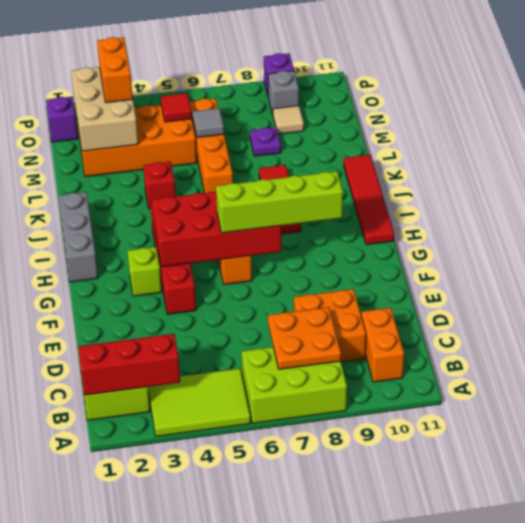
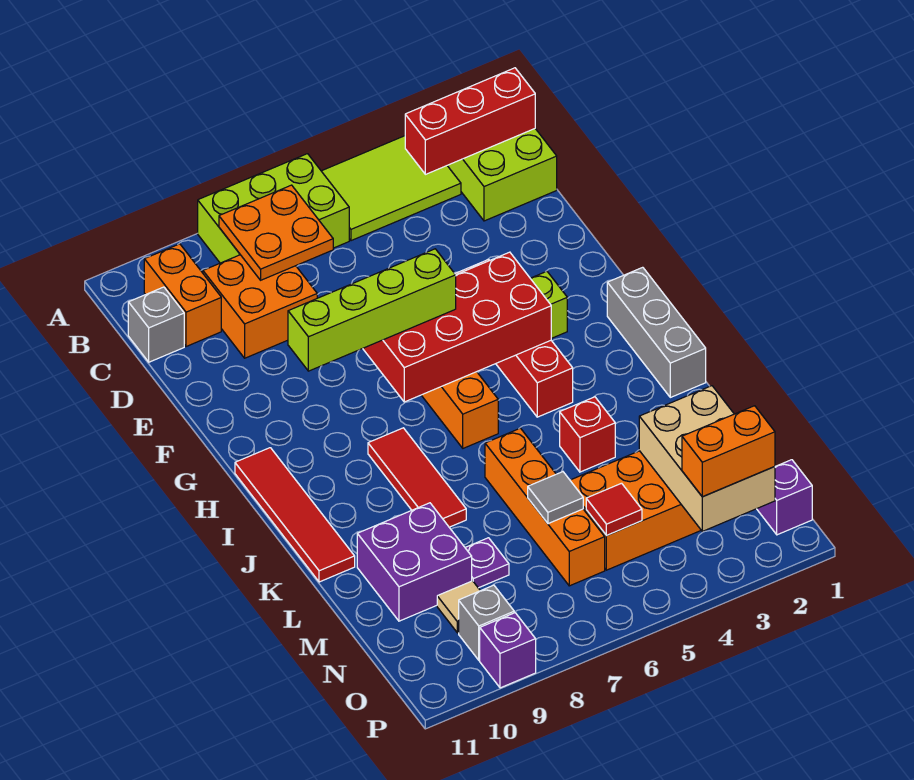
none -> grey 1x1 brick [128,287,184,362]
none -> purple 2x2 brick [357,503,472,621]
orange 1x2 brick [97,37,133,103] -> orange 1x2 brick turned to [682,406,775,497]

